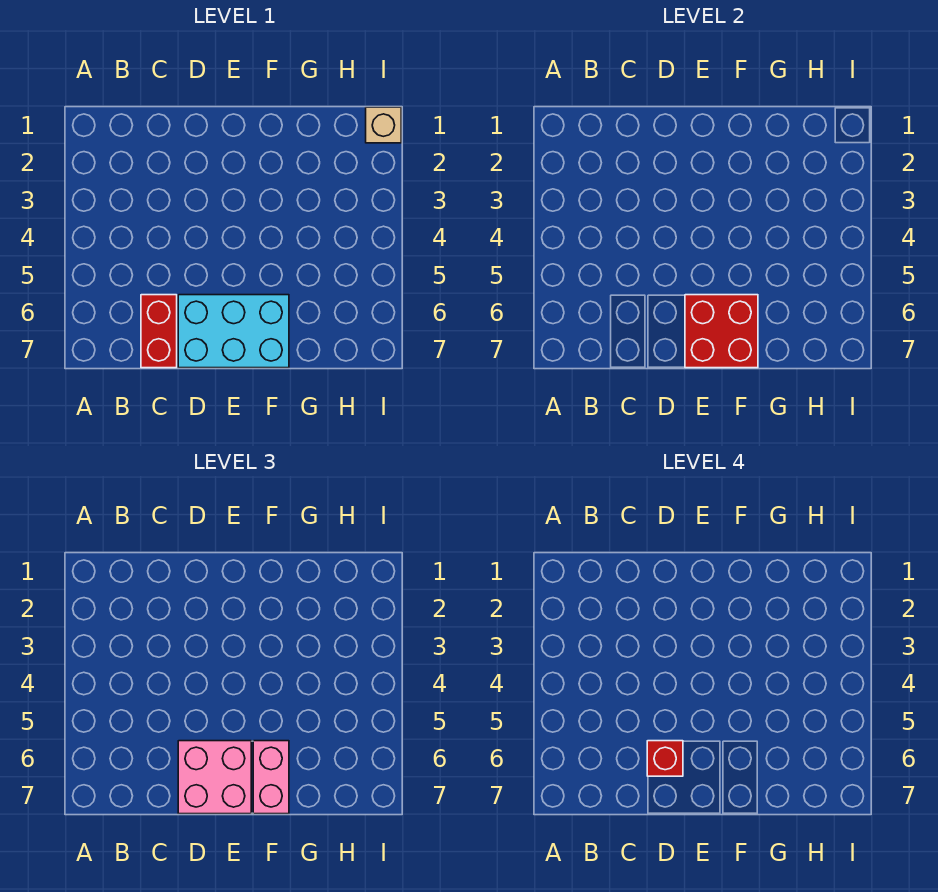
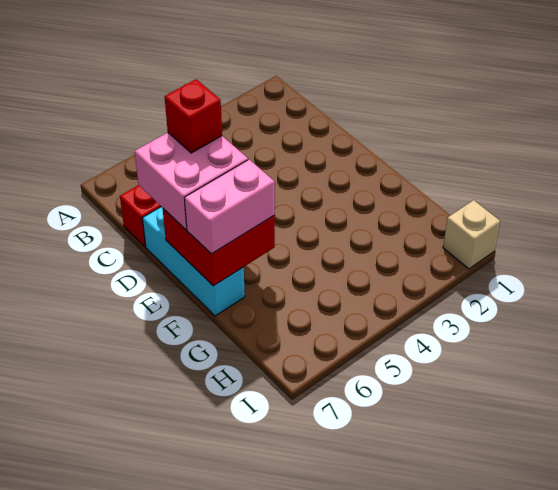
cyan 2x3 brick [178,295,289,368] -> cyan 1x3 brick [142,207,245,316]

